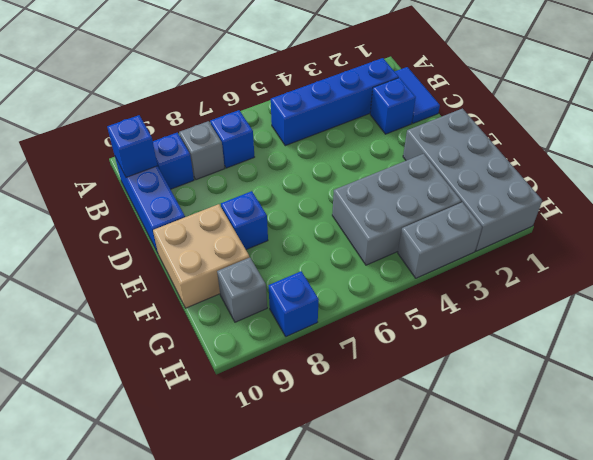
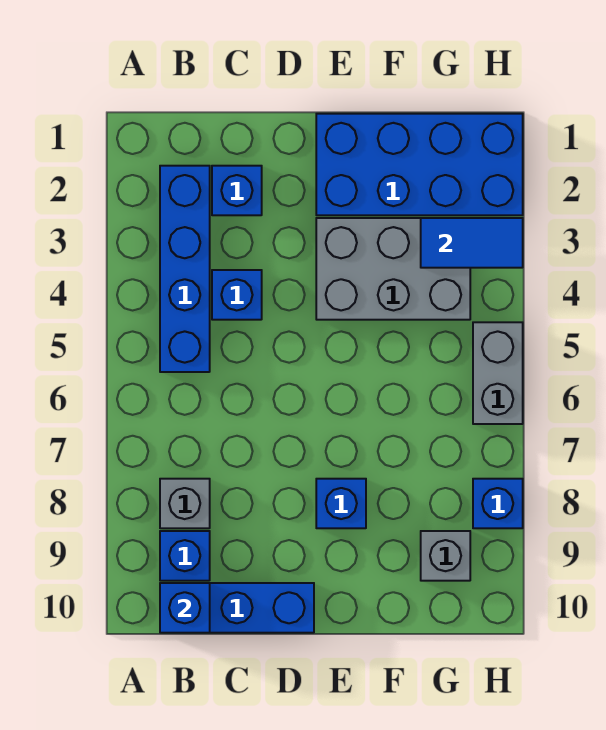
blue 1x2 tile [395,67,440,123] -> blue 1x2 tile moved to [421,218,523,268]
blue 1x1 brick [210,110,254,168] -> blue 1x1 brick moved to [212,270,262,320]
grey 2x4 brick [403,109,542,251] -> blue 2x4 brick [316,114,523,215]
tan 2x2 brick [153,204,249,308] -> none
grey 2x3 brick [332,154,461,265] -> grey 2x3 brick turned to [316,218,470,320]
grey 1x2 brick [398,202,482,278] -> grey 1x2 brick moved to [473,322,523,424]

